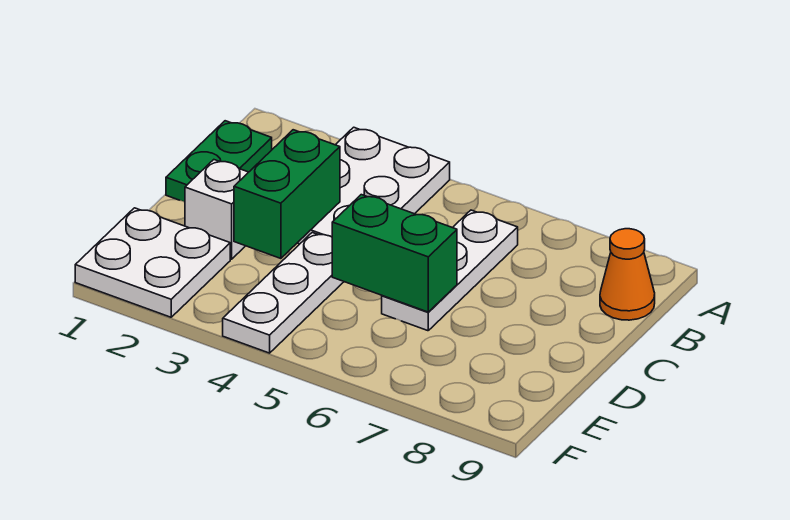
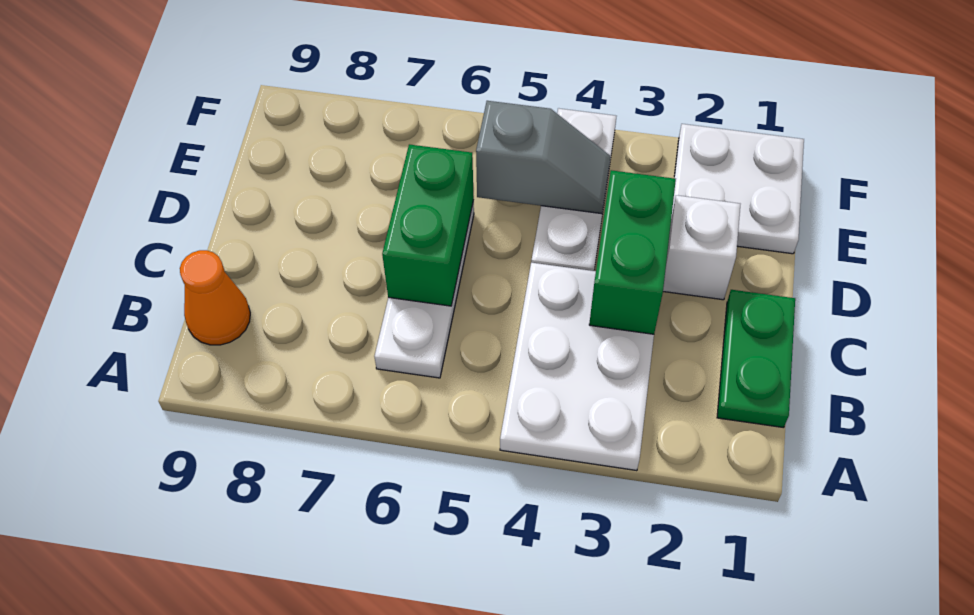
green 1x2 brick [332,195,457,312] -> green 1x2 brick turned to [382,144,474,306]
none -> grey 1x2 slope [476,101,610,214]

